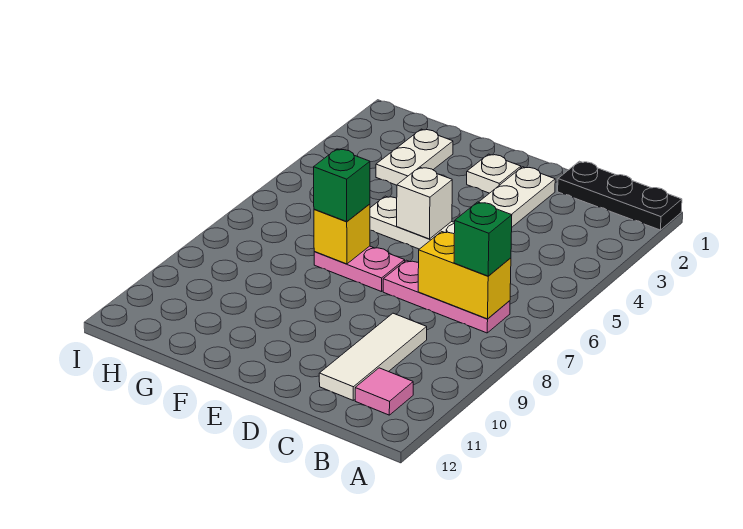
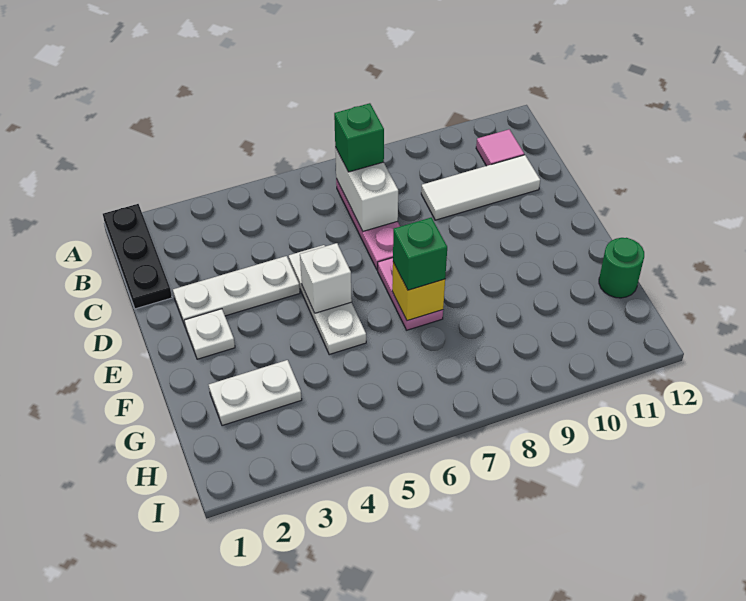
yellow 1x2 brick [418,231,511,319] -> white 1x2 brick [335,147,398,231]
none -> green 1x1 round brick [599,238,644,298]

